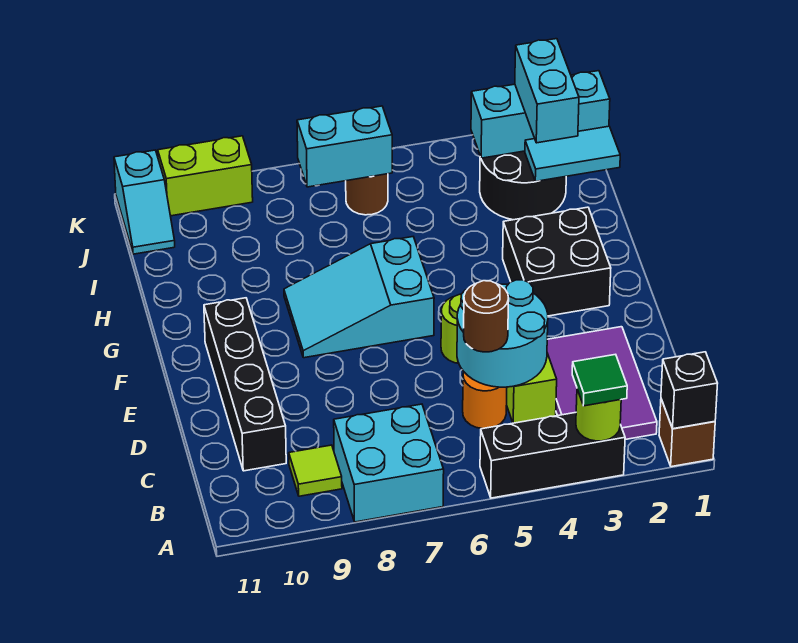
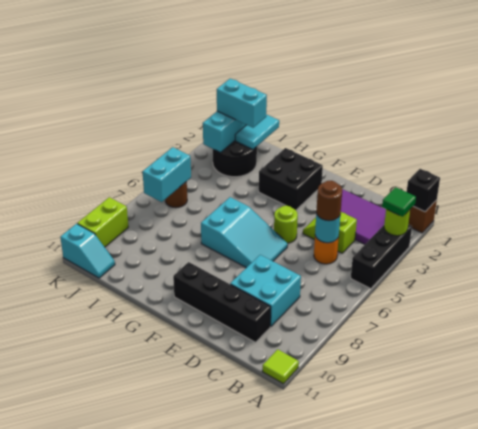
cyan 2x2 brick [334,404,444,522] -> cyan 2x2 brick moved to [230,255,301,327]
lime 1x1 tile [289,445,342,496] -> lime 1x1 tile moved to [263,349,299,384]
cyan 2x2 round brick [457,280,548,387] -> cyan 1x1 round brick [315,213,340,243]
cyan 2x3 slope [284,237,434,358] -> cyan 2x3 slope turned to [201,197,288,268]

